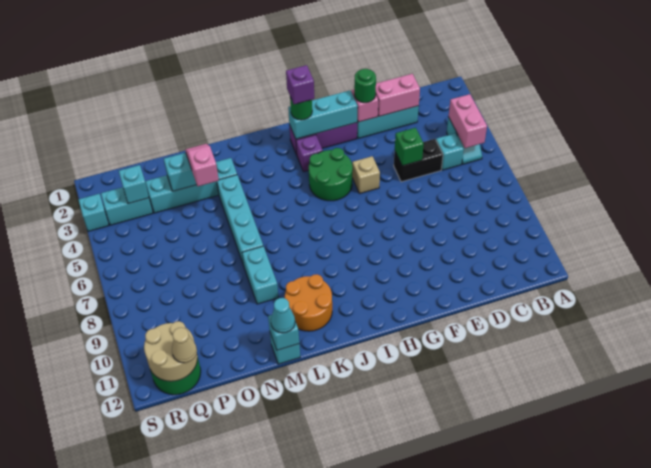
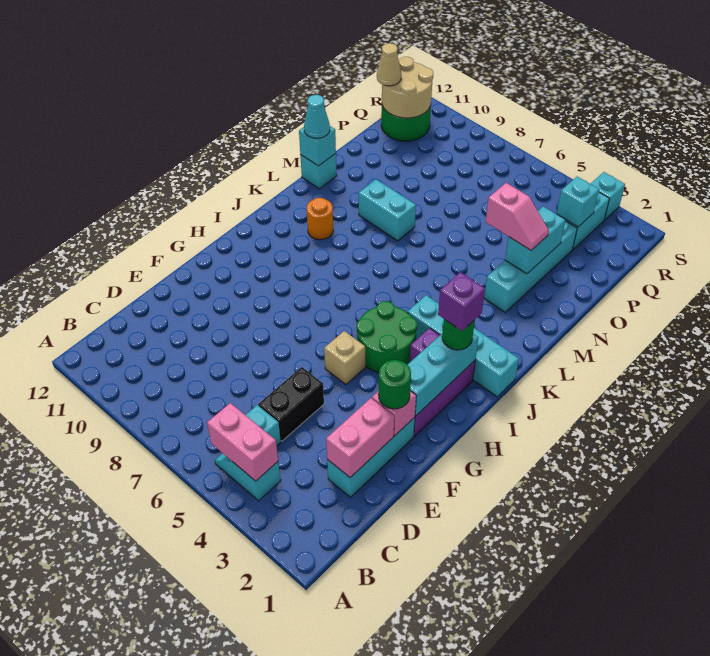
green 1x1 brick [395,128,424,166] -> none
orange 2x2 round brick [285,274,332,331] -> orange 1x1 round brick [307,198,333,240]
cyan 1x4 brick [217,175,263,265] -> cyan 1x4 brick moved to [408,295,519,397]

